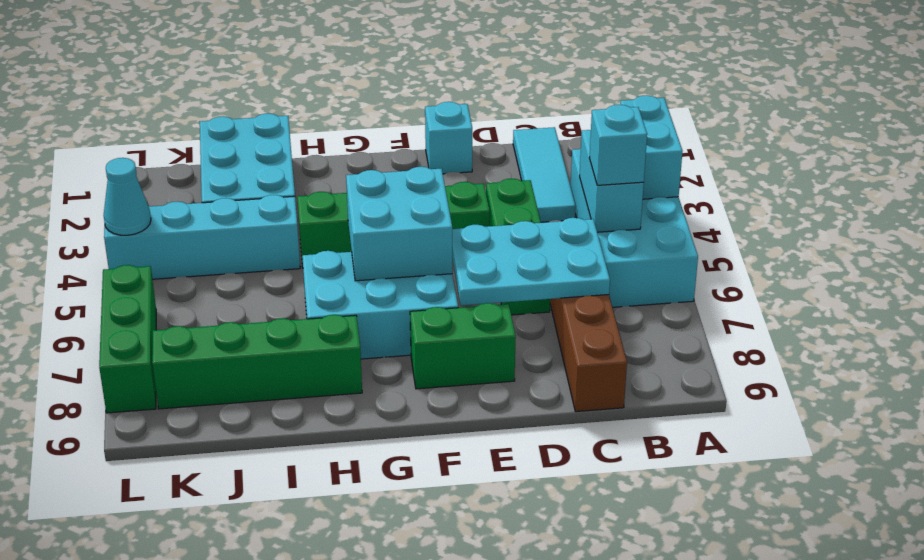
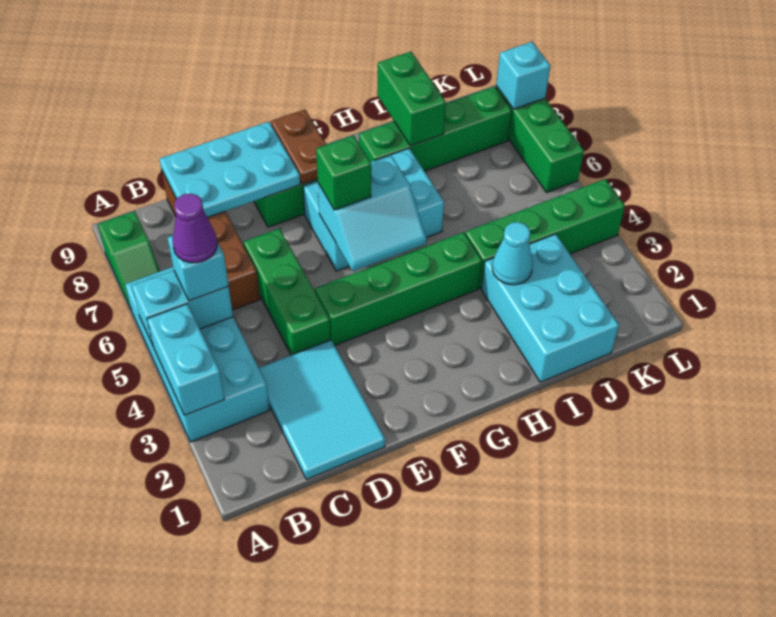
none -> green 1x2 slope [98,211,160,311]
cyan 1x2 brick [580,130,644,232] -> cyan 1x2 brick turned to [132,270,233,345]
none -> purple 1x1 cone [172,194,217,263]
cyan 1x3 tile [513,127,576,222] -> cyan 2x3 tile [259,340,385,479]
cyan 2x3 plate [452,218,610,305] -> cyan 2x3 plate moved to [159,122,300,218]
cyan 1x1 brick [425,102,472,174] -> cyan 1x1 brick moved to [496,42,550,109]
cyan 2x2 brick [346,167,453,281] -> cyan 2x2 slope [318,156,426,271]
none -> green 1x1 brick [316,135,371,210]
none -> brown 1x2 plate [271,110,326,184]
cyan 1x4 brick [104,195,300,279] -> green 1x4 brick [465,179,625,288]
none -> green 1x2 brick [377,52,446,146]
cyan 1x1 cone [104,158,151,235] -> cyan 1x1 cone moved to [492,222,533,285]

